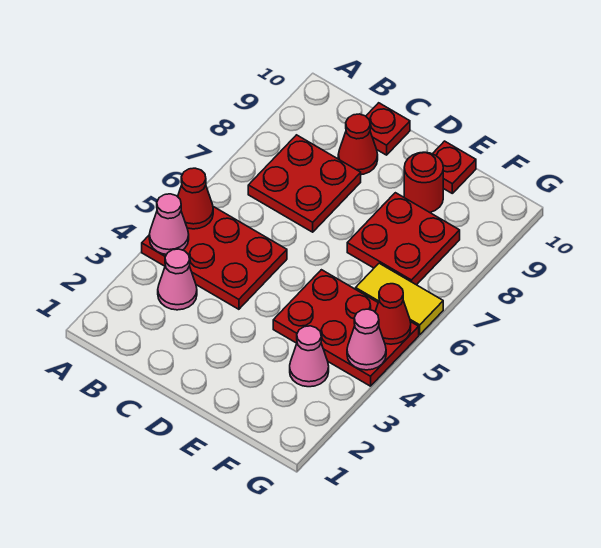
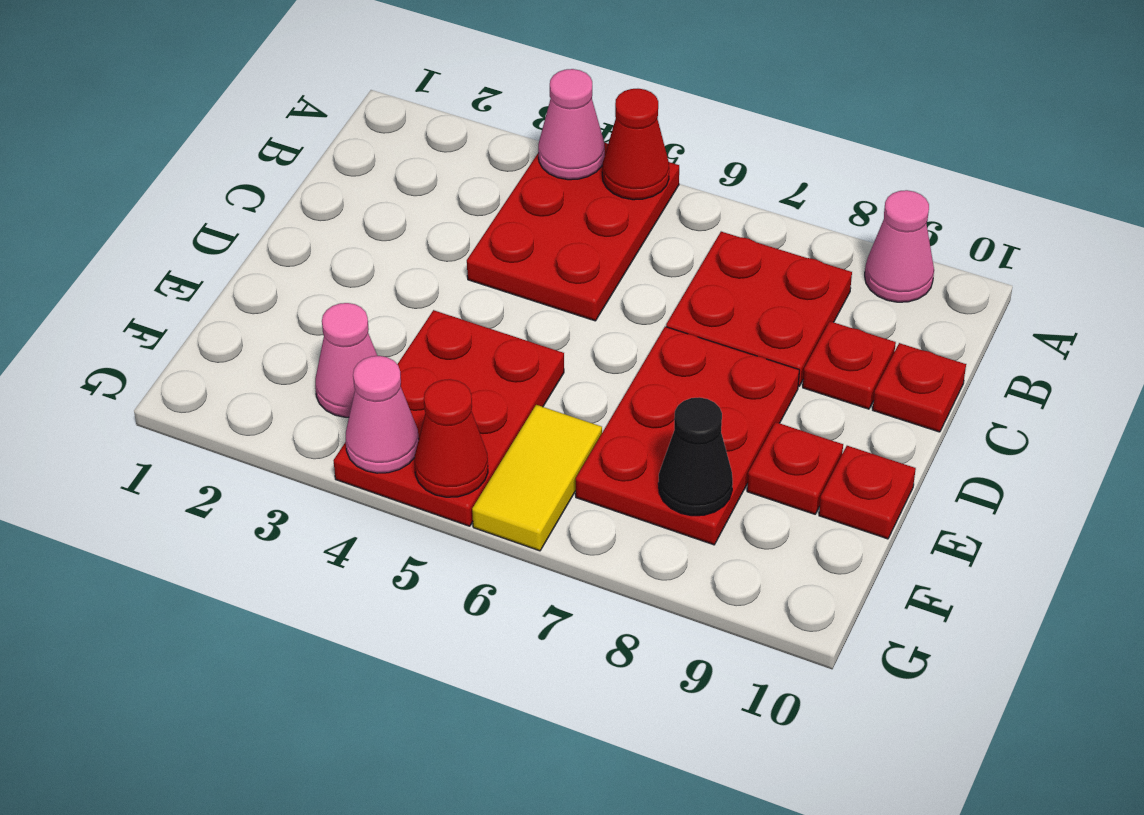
pink 1x1 cone [158,249,197,310] -> pink 1x1 cone moved to [865,190,934,302]
red 1x1 cone [338,114,378,175] -> red 1x1 plate [803,321,896,409]
red 2x2 plate [347,193,460,285] -> red 2x3 plate [576,327,799,545]
red 1x1 round brick [404,152,443,212] -> red 1x1 plate [747,422,843,514]
none -> black 1x1 cone [658,397,733,516]

